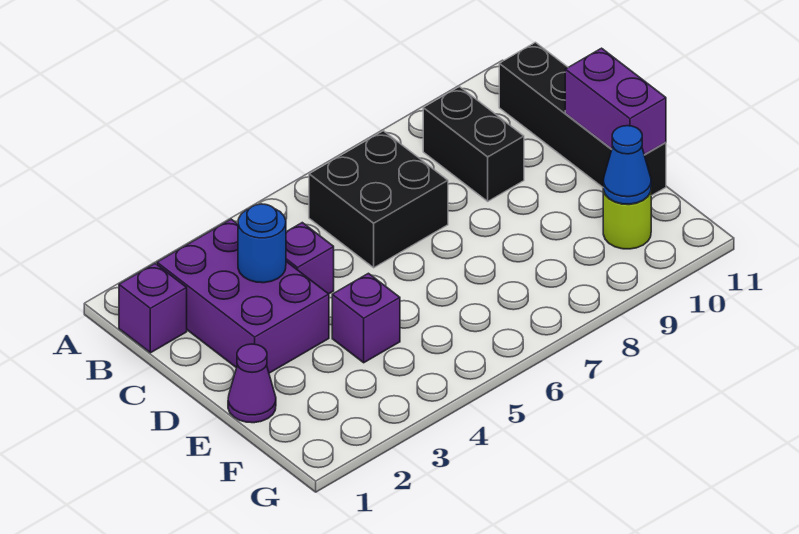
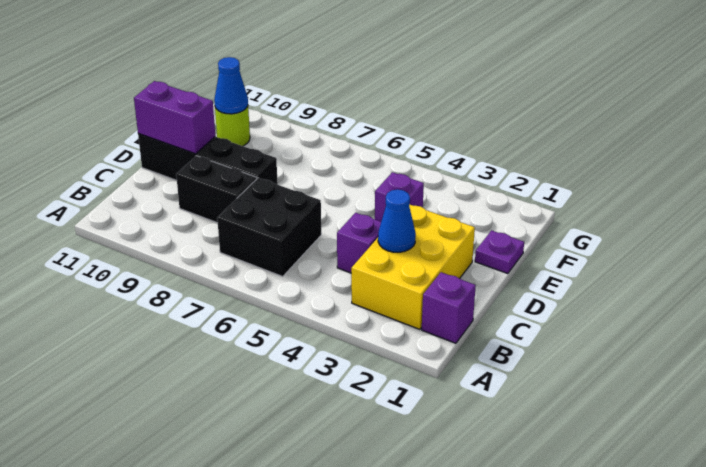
purple 2x3 brick [157,219,329,373] -> yellow 2x3 brick [351,204,475,329]
black 1x2 brick [423,87,524,201] -> black 1x2 brick turned to [176,156,257,223]
black 1x4 brick [499,42,666,196] -> black 1x4 brick turned to [138,134,278,185]
blue 1x1 round brick [238,204,286,283] -> blue 1x1 cone [378,189,416,252]
purple 1x2 brick [565,48,666,155] -> purple 1x2 brick turned to [134,81,215,154]
purple 1x1 cone [228,344,276,423] -> purple 1x1 plate [475,230,524,274]

